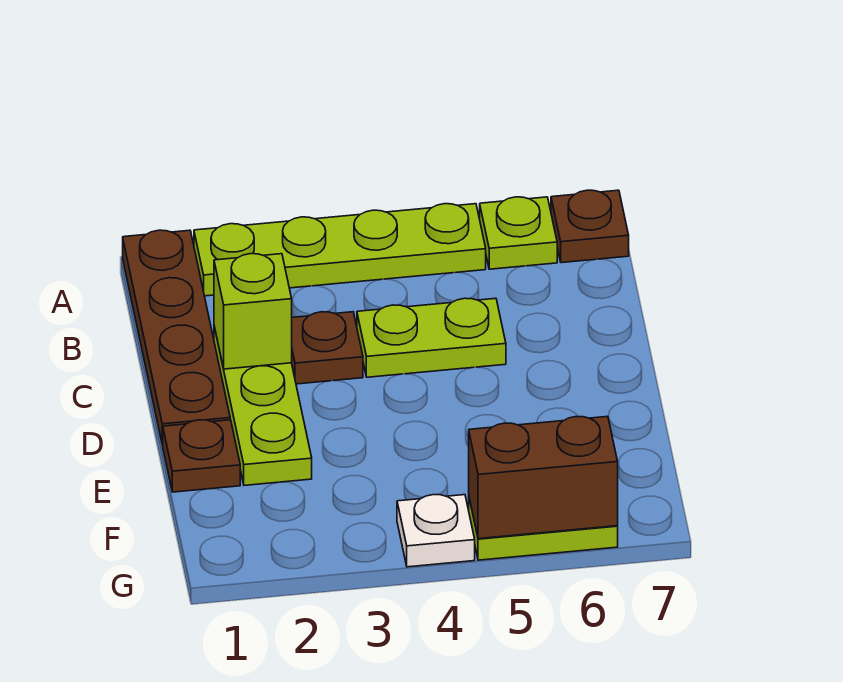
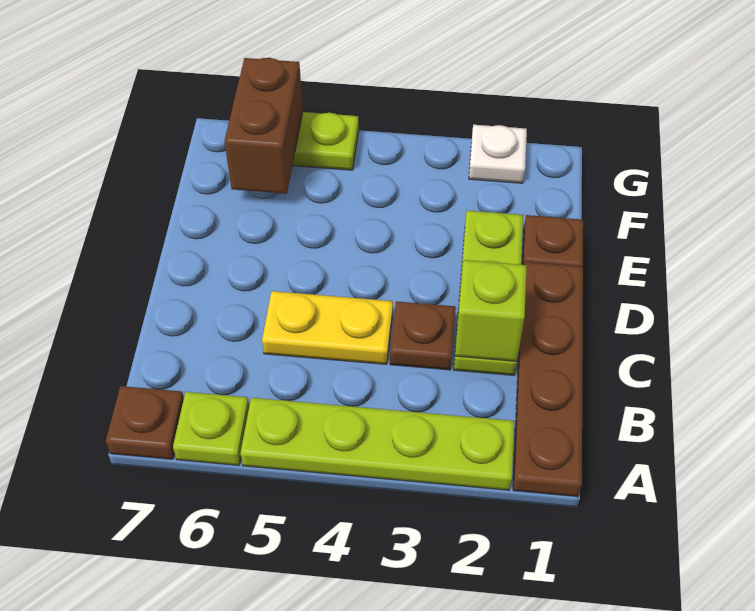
lime 1x2 plate [357,298,506,377] -> yellow 1x2 plate [262,291,393,364]
white 1x1 plate [397,495,475,567] -> white 1x1 plate moved to [469,125,527,183]
brown 1x2 brick [469,416,618,539] -> brown 1x2 brick turned to [224,58,303,194]

